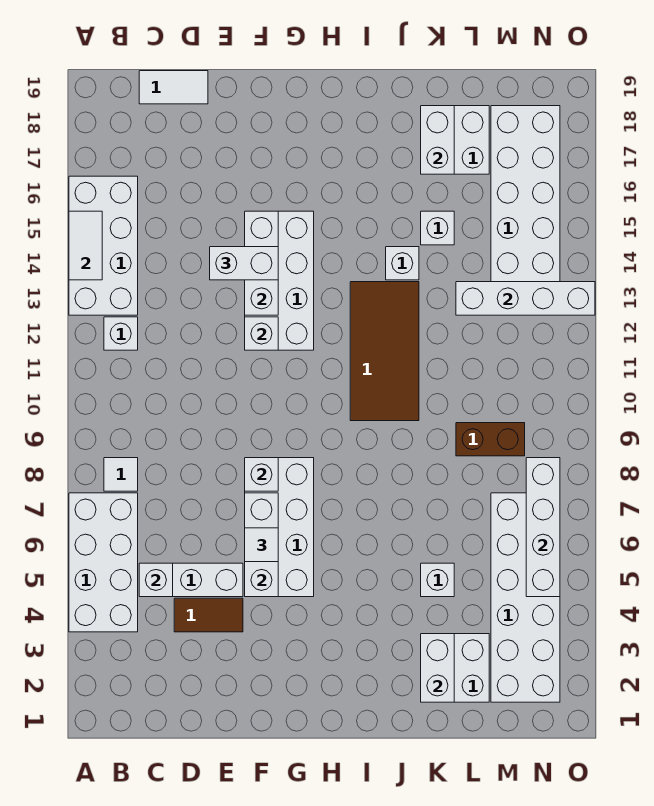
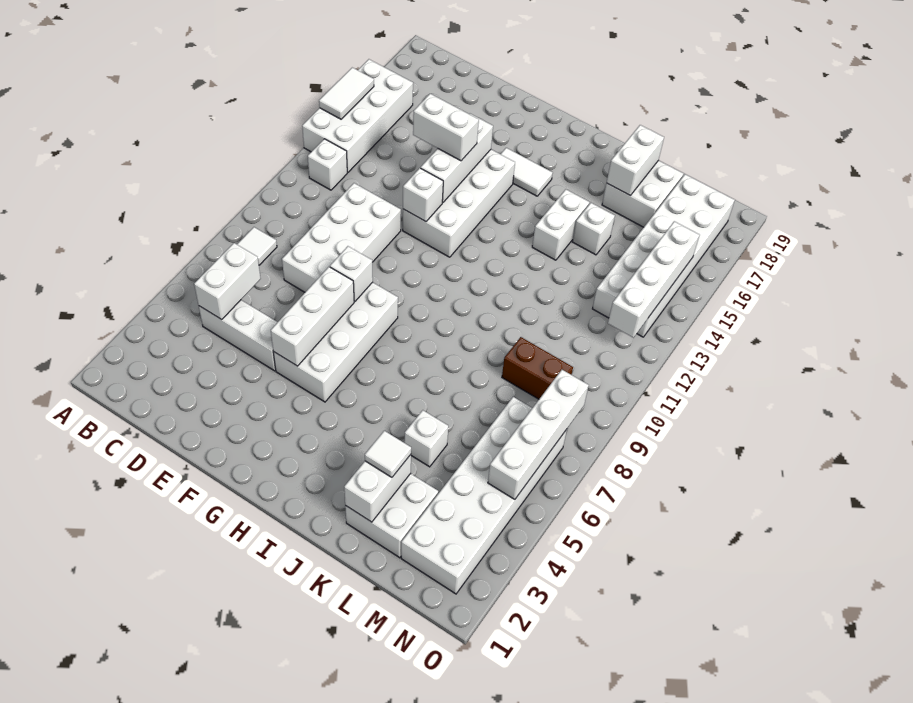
white 2x4 brick [69,493,138,632] -> white 2x4 brick moved to [282,183,401,292]
white 1x1 brick [139,563,173,597] -> white 1x2 brick [194,243,261,320]
white 1x2 tile [139,71,208,104] -> white 1x2 tile moved to [501,148,553,196]
brown 1x2 tile [174,598,243,632] -> none
white 1x1 tile [245,528,278,562] -> white 1x1 tile moved to [365,431,411,477]
brown 2x4 tile [350,282,419,421] -> none
white 1x1 brick [386,247,419,280] -> white 1x2 brick [532,189,589,260]
white 1x4 brick [456,282,595,315] -> white 1x4 brick turned to [608,221,699,338]

